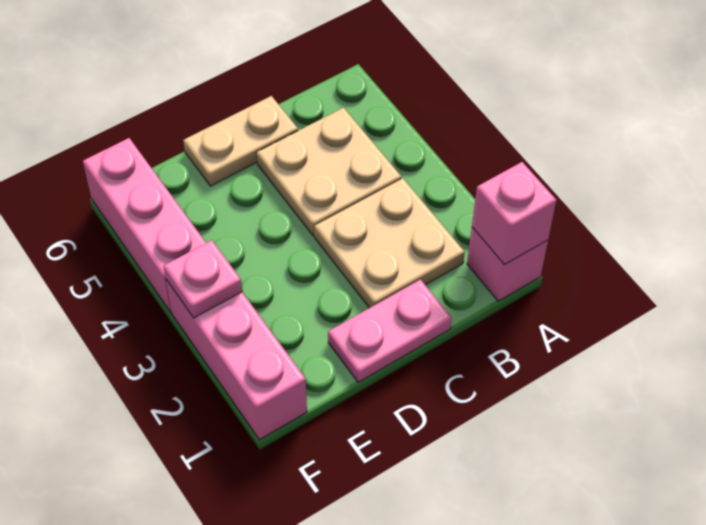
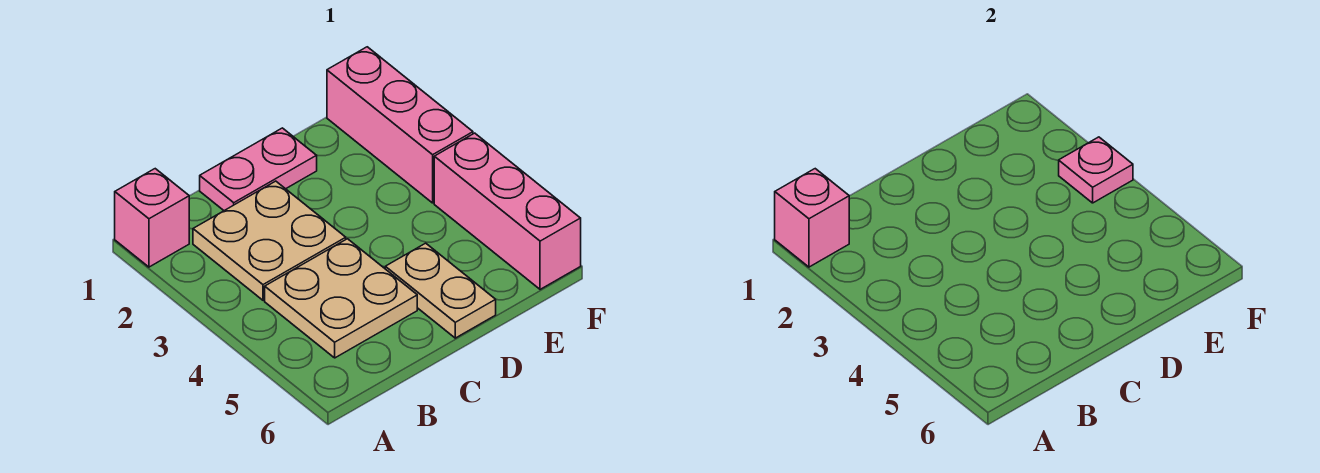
tan 1x2 plate [183,96,298,186] -> tan 1x2 plate turned to [385,243,496,338]

